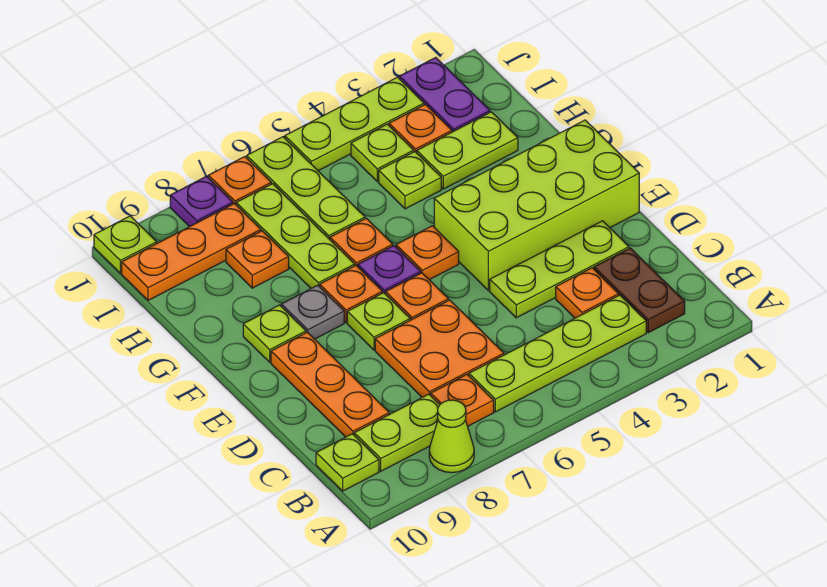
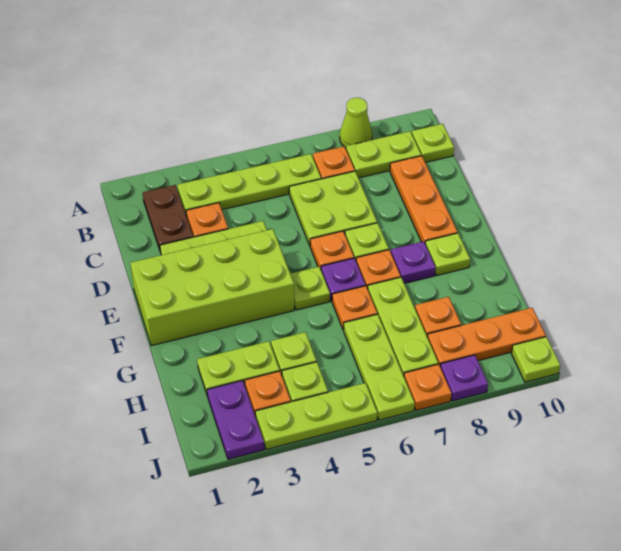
orange 2x2 plate [375,300,504,397] -> lime 2x2 plate [289,171,377,245]
orange 1x1 plate [396,226,459,280] -> lime 1x1 plate [290,267,330,310]
grey 1x1 plate [281,285,344,339] -> purple 1x1 plate [391,241,436,284]

